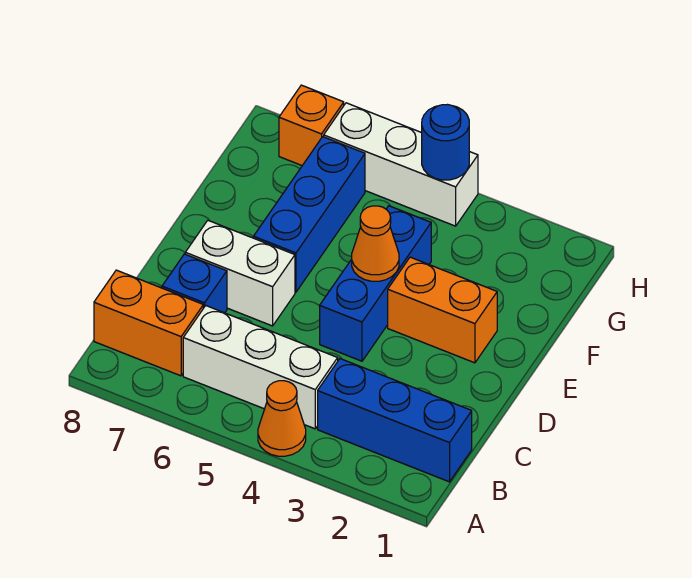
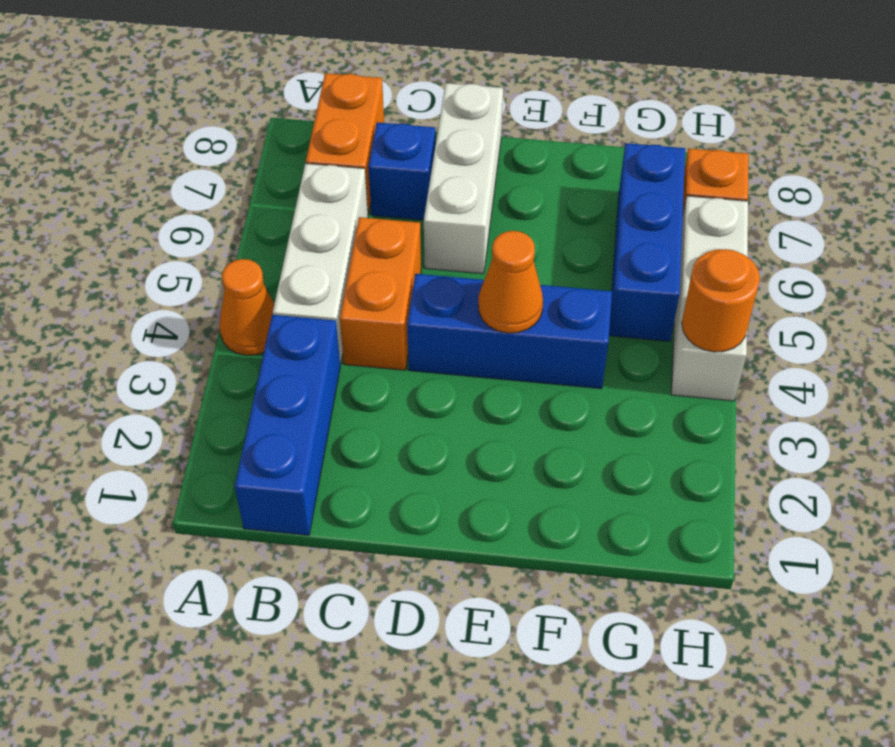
white 1x2 brick [185,221,295,326] -> white 1x3 brick [424,83,503,274]
orange 1x2 brick [388,257,497,363] -> orange 1x2 brick moved to [340,217,421,370]
blue 1x3 brick [254,137,365,292] -> blue 1x3 brick turned to [609,143,685,341]
blue 1x1 round brick [422,105,469,180] -> orange 1x1 round brick [682,249,760,352]

